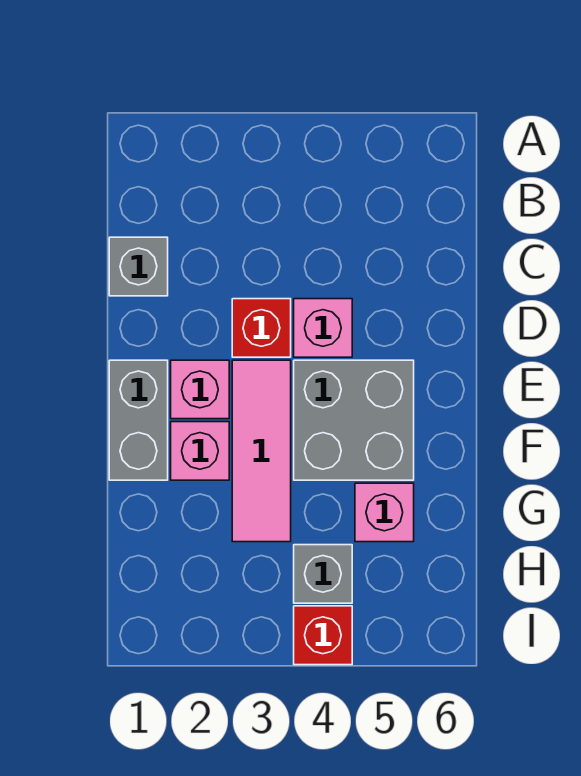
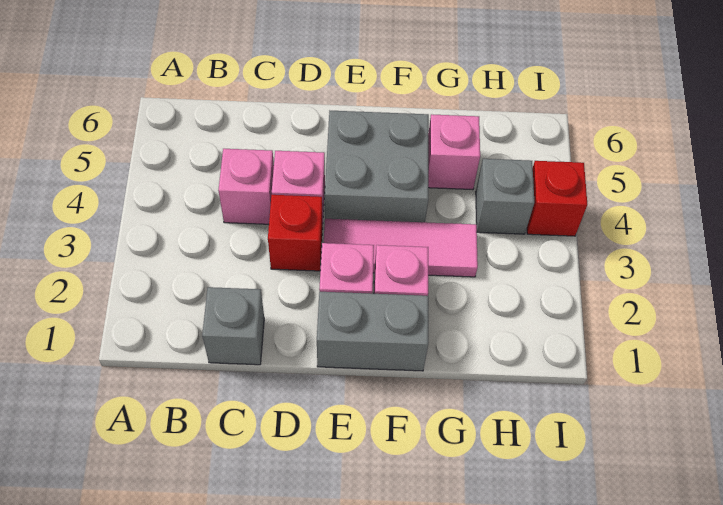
none -> pink 1x1 brick [218,149,274,224]

